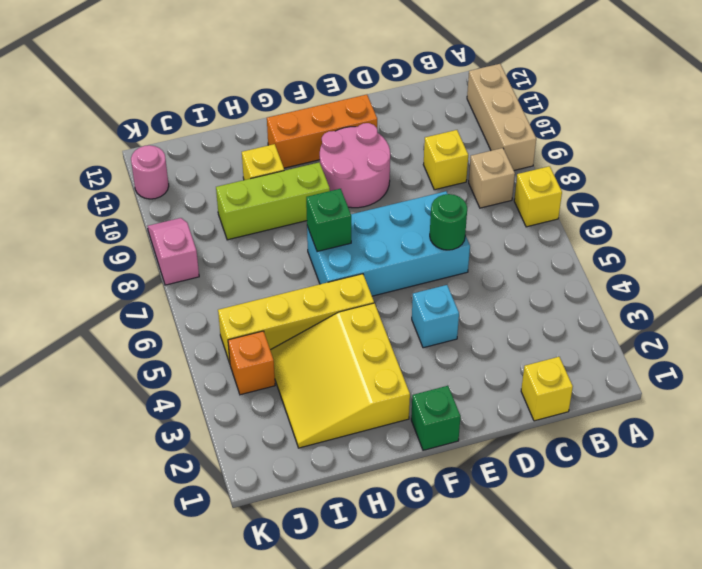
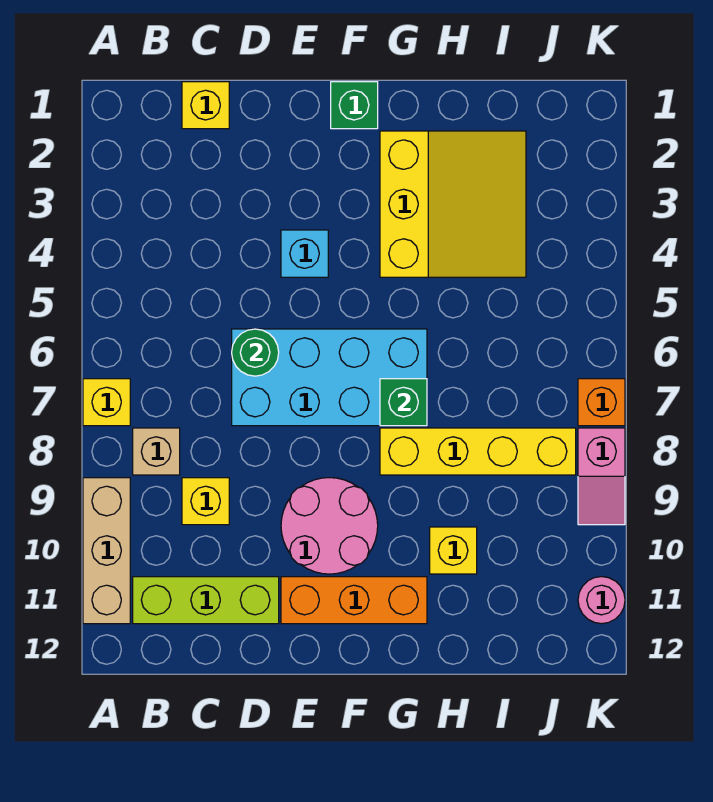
yellow 1x4 brick [218,274,374,363] -> yellow 1x4 brick moved to [380,428,576,475]
lime 1x3 brick [216,162,330,240] -> lime 1x3 brick moved to [133,577,279,624]
orange 1x1 brick [228,331,275,395] -> orange 1x1 brick moved to [578,379,625,426]

